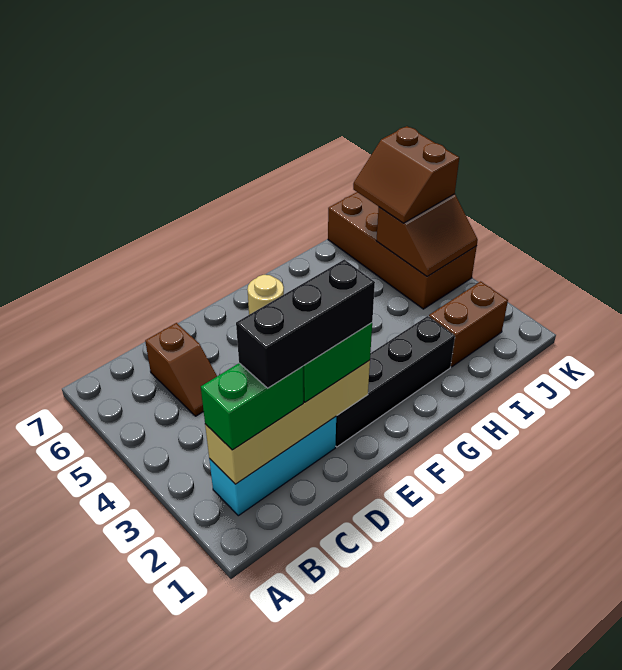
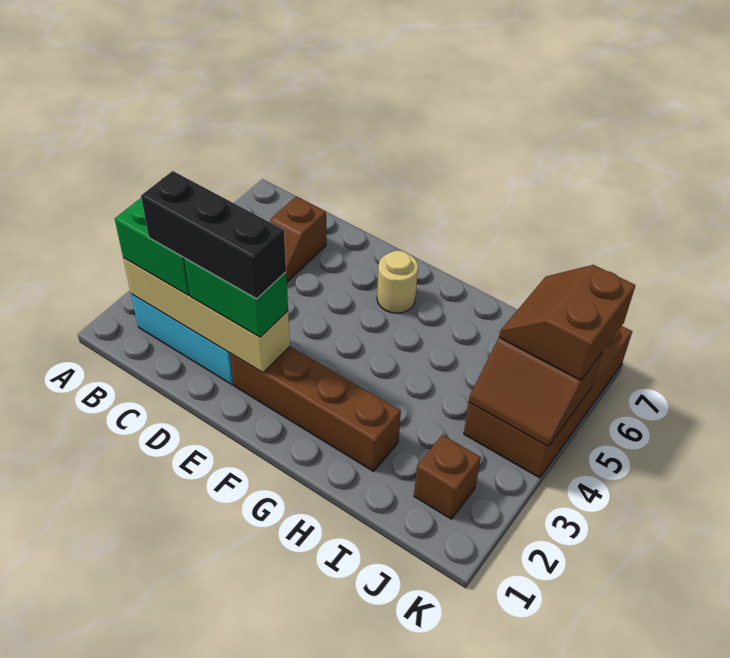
black 1x4 brick [336,316,455,447] -> brown 1x4 brick [230,347,401,471]
brown 1x2 brick [429,281,508,367] -> brown 1x1 brick [414,435,481,519]

